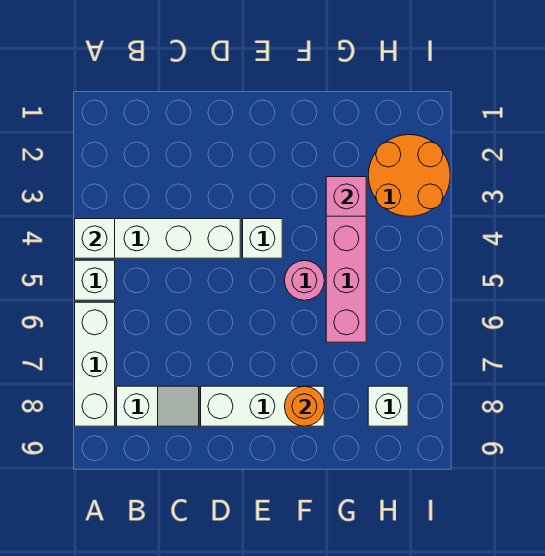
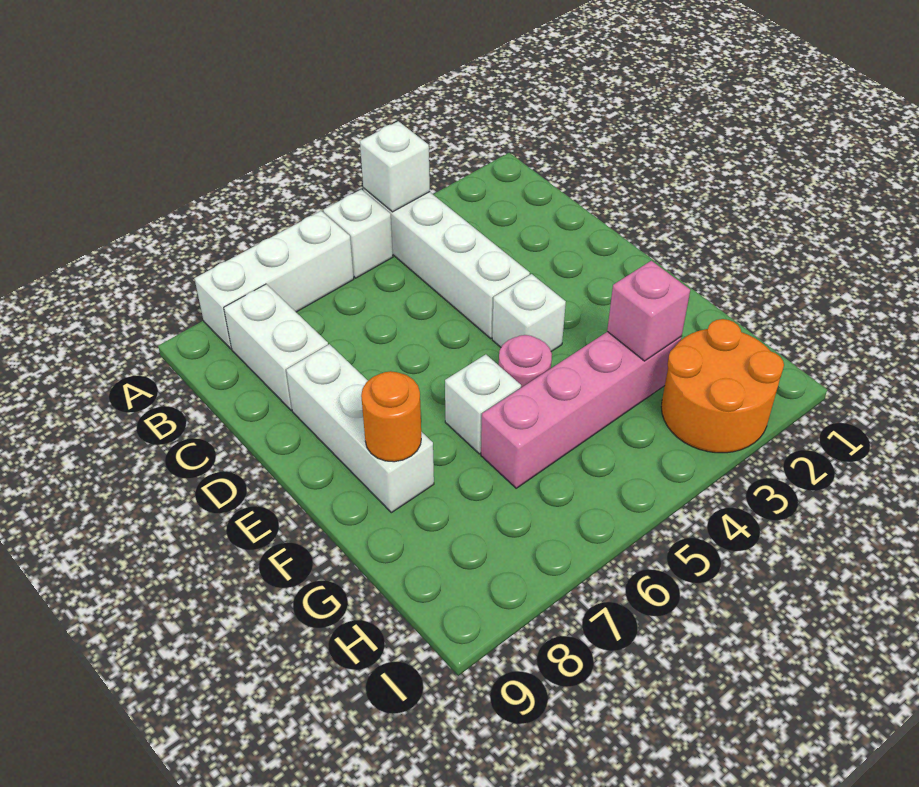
white 1x2 slope [117,386,199,426] -> white 1x2 brick [224,284,328,410]
white 1x1 brick [368,386,408,426] -> white 1x1 brick moved to [445,354,521,454]

